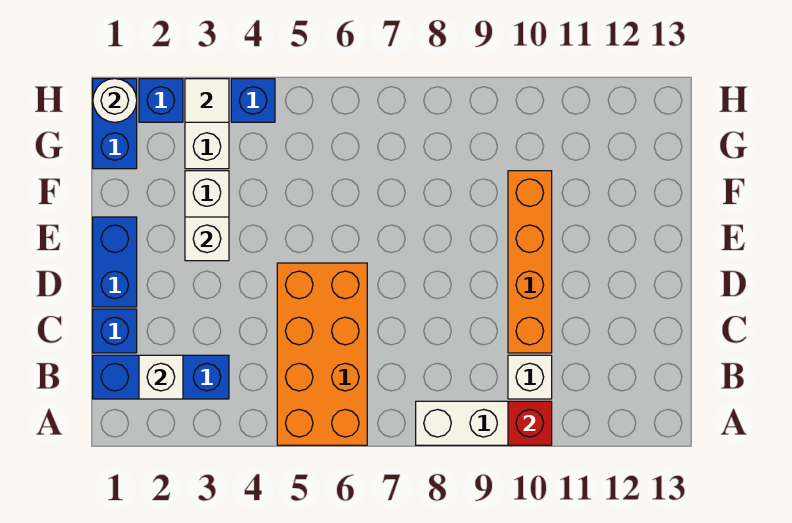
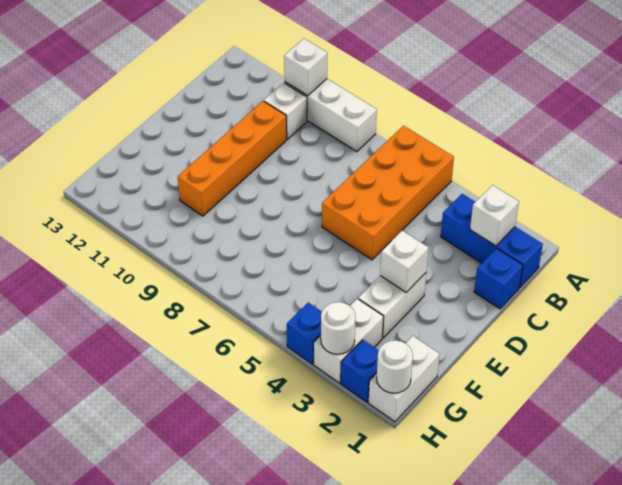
red 1x1 brick [508,401,552,445] -> white 1x1 brick [284,38,327,96]
blue 1x2 brick [93,217,137,307] -> none
blue 1x2 brick [93,79,137,169] -> white 1x2 brick [368,336,440,422]
white 1x1 tile [185,79,229,122] -> white 1x1 round brick [321,302,355,354]

